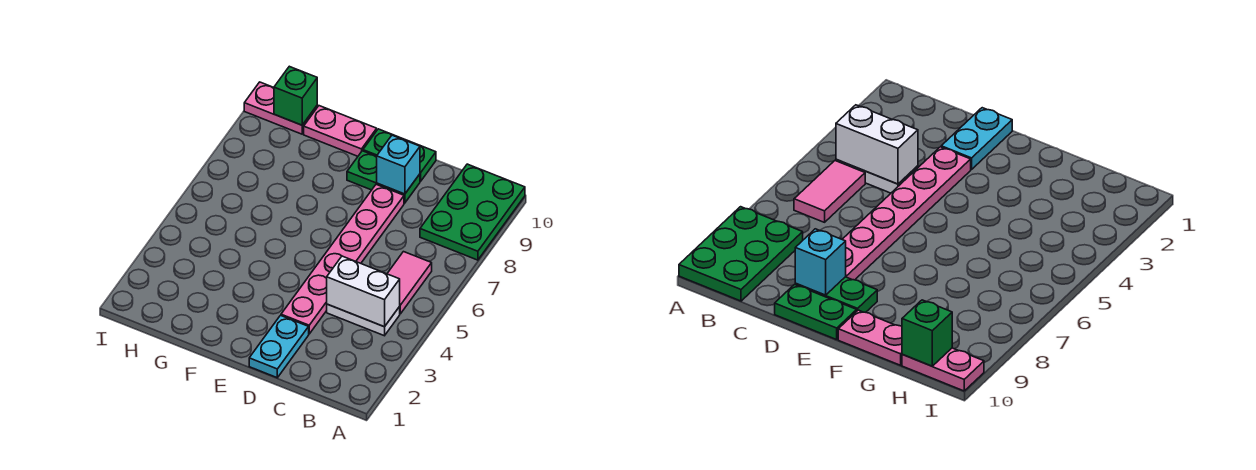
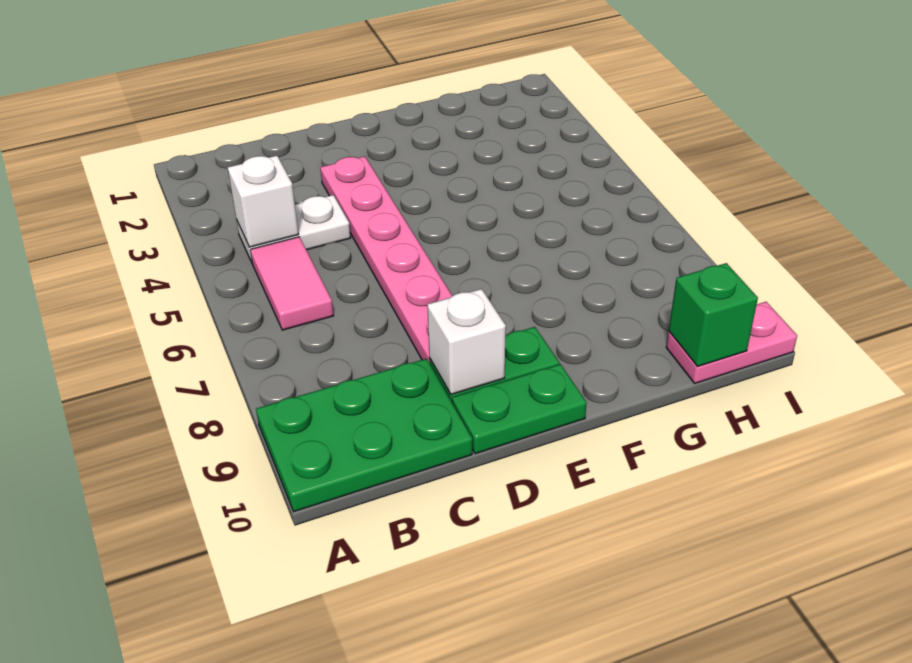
green 2x3 plate [420,164,525,260] -> green 2x3 plate turned to [256,359,472,512]
white 1x2 brick [327,256,400,327] -> white 1x1 brick [228,156,299,247]
cyan 1x2 plate [249,315,309,378] -> none
cyan 1x1 brick [377,135,420,194] -> white 1x1 brick [427,289,506,395]
pink 1x2 plate [304,106,377,156] -> none

